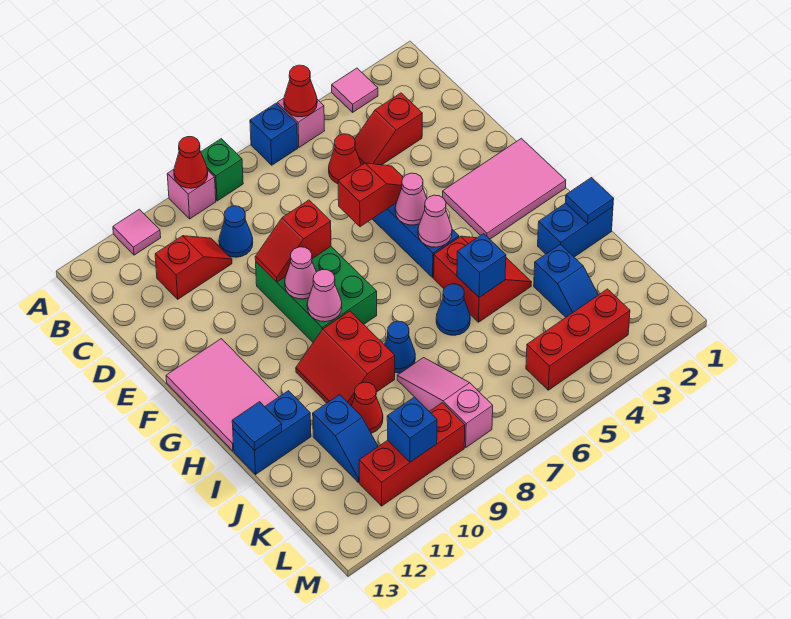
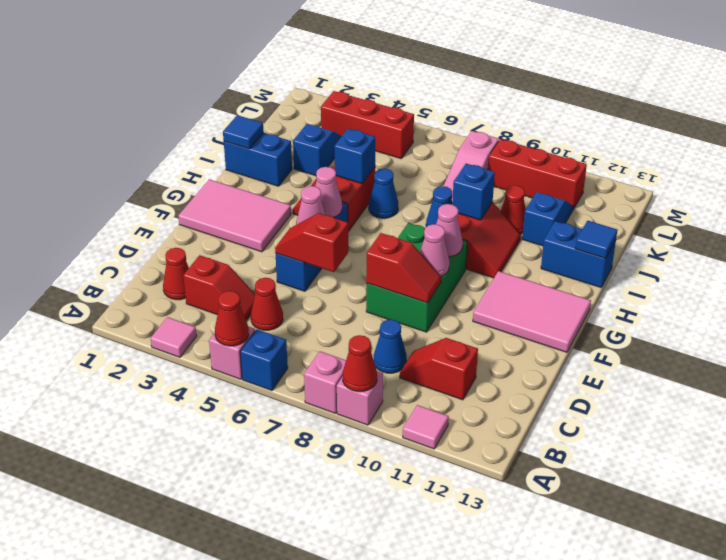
green 1x1 brick [201,139,243,201] -> pink 1x1 brick [304,351,346,413]
none -> red 1x1 cone [163,248,189,300]
pink 2x3 tile [166,339,279,451] -> pink 2x3 tile turned to [473,271,591,352]
blue 1x1 brick [387,397,437,462] -> blue 1x1 brick moved to [452,164,495,220]

